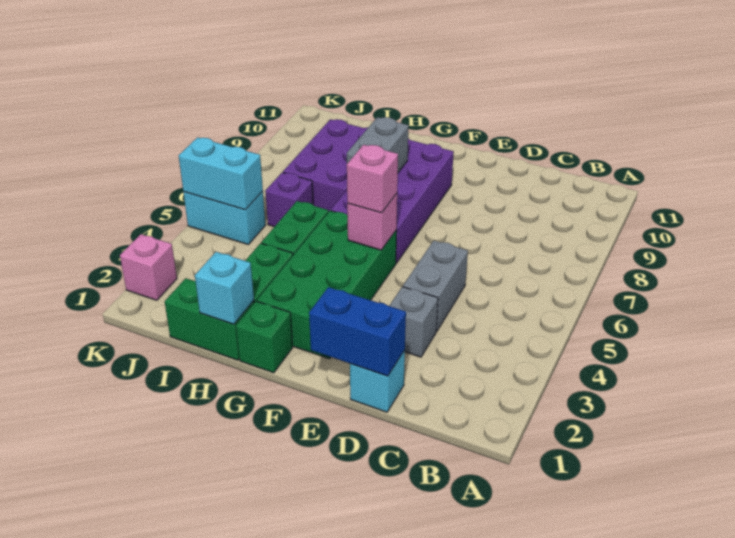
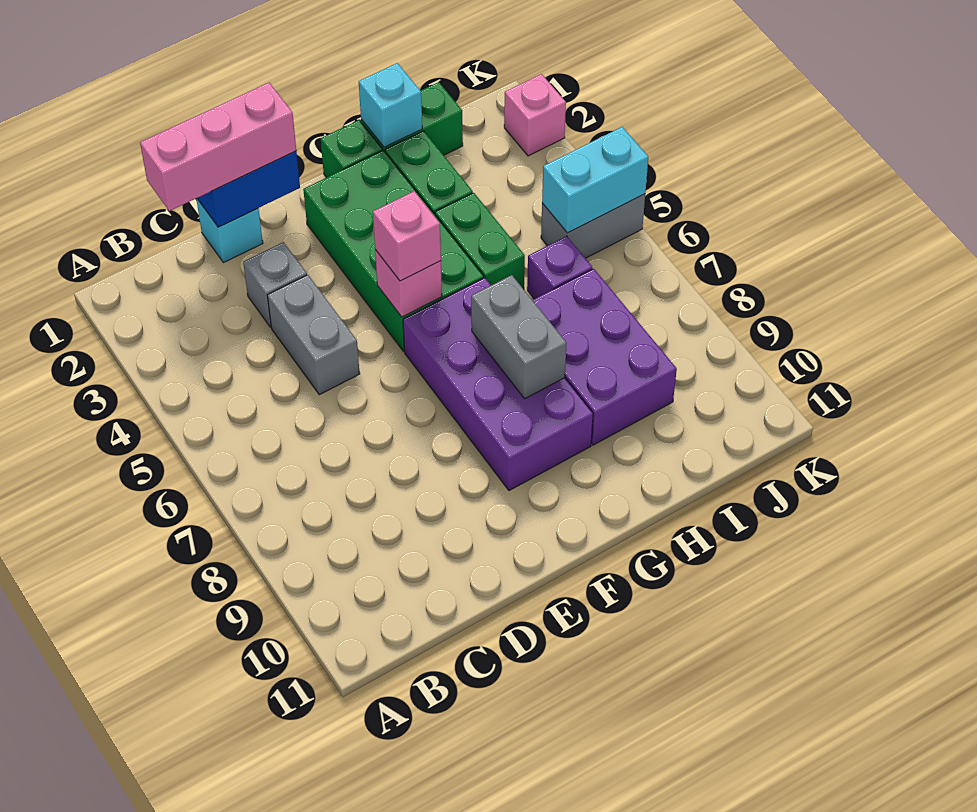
none -> pink 1x3 brick [140,83,296,211]
cyan 1x2 brick [183,191,265,245] -> grey 1x2 brick [541,194,645,258]

